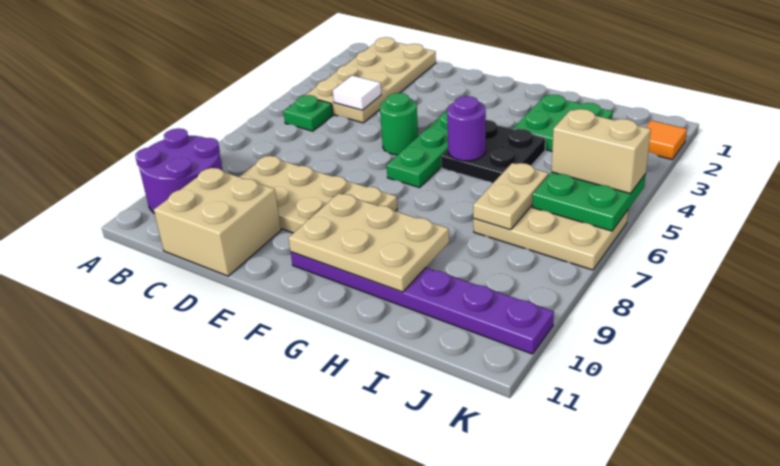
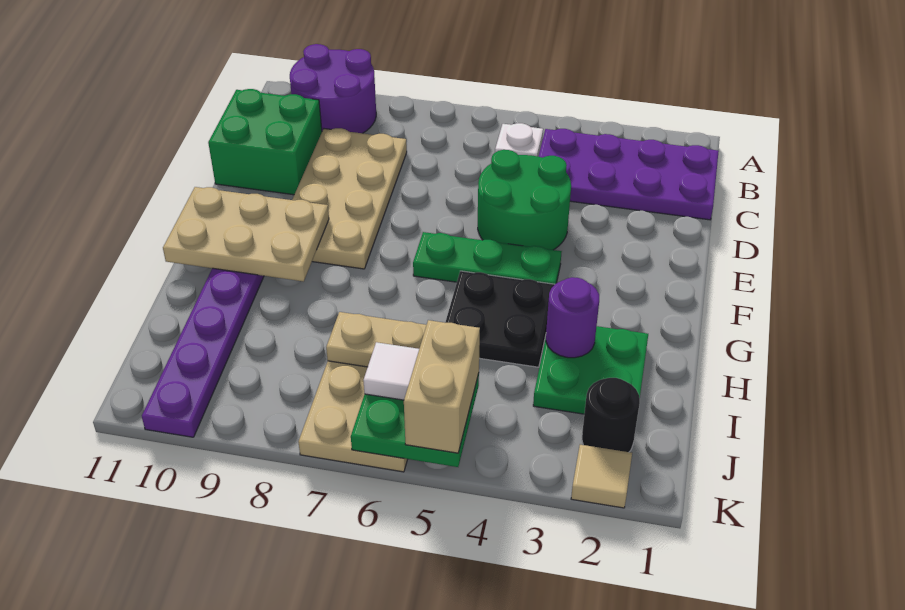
tan 2x4 plate [306,37,436,123] -> purple 2x4 plate [538,129,719,220]
green 1x1 plate [283,95,333,131] -> white 1x1 plate [495,123,543,156]
white 1x1 tile [333,76,381,110] -> white 1x1 tile moved to [363,342,419,400]
tan 2x2 brick [154,168,281,276] -> green 2x2 brick [208,89,322,195]
green 1x1 round brick [380,93,418,155] -> green 2x2 round brick [478,150,571,250]
tan 2x3 plate [288,193,449,292] -> tan 2x3 plate turned to [163,187,329,281]
purple 1x1 round brick [447,96,486,161] -> purple 1x1 round brick moved to [546,277,599,358]
none -> black 1x1 round brick [582,378,640,452]
orange 1x1 tile [645,120,687,159] -> tan 1x1 tile [571,445,632,508]

